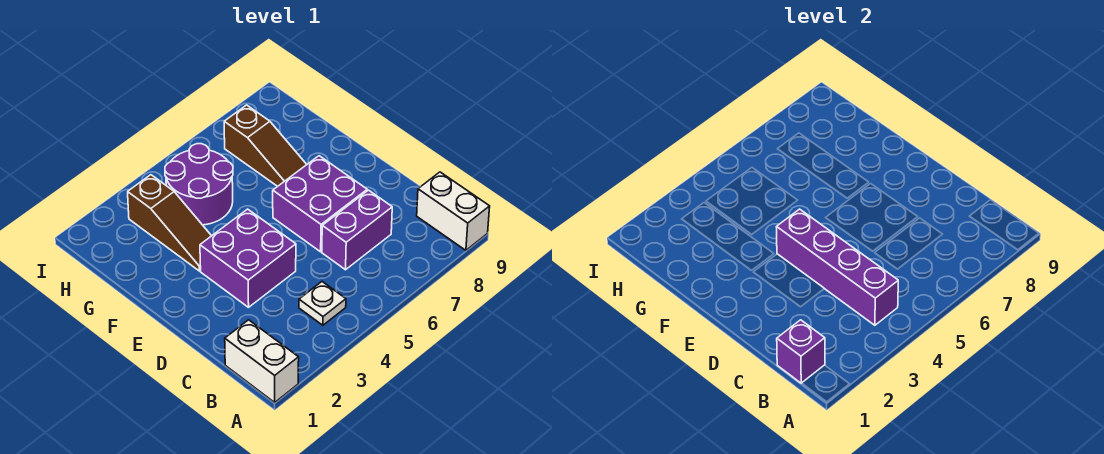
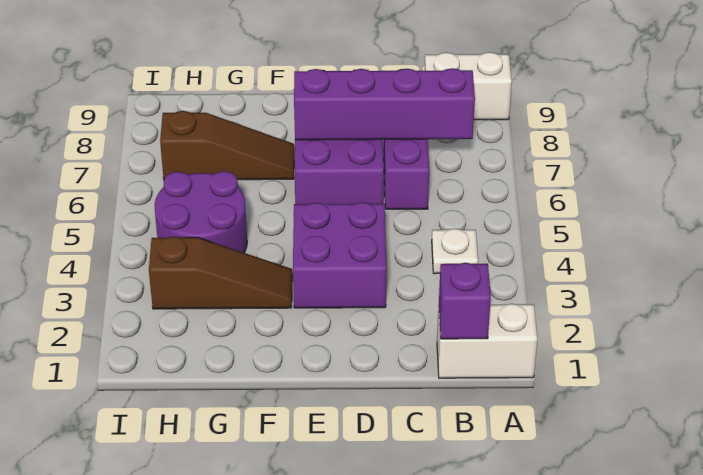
purple 1x4 brick [777,209,898,325] -> purple 1x4 brick moved to [294,68,475,140]

